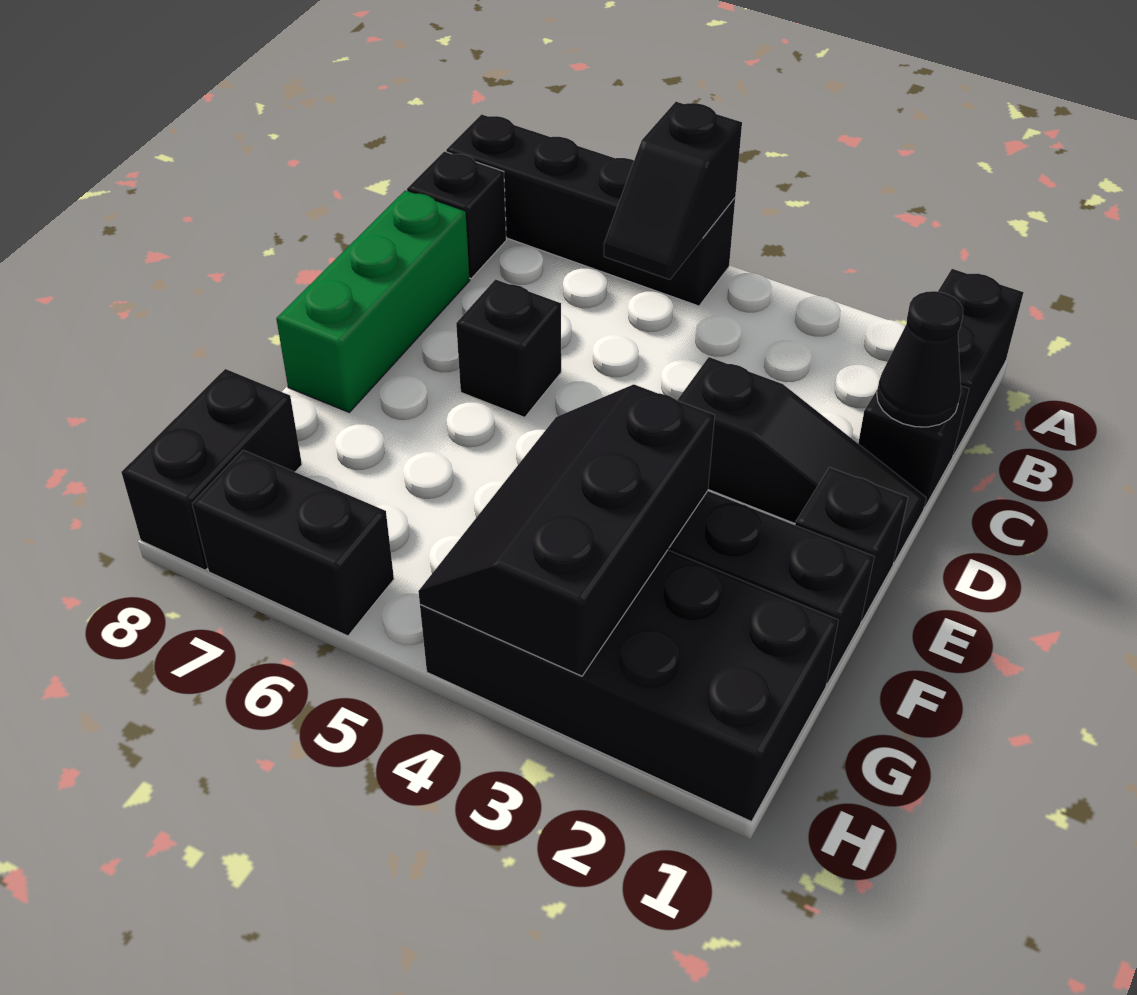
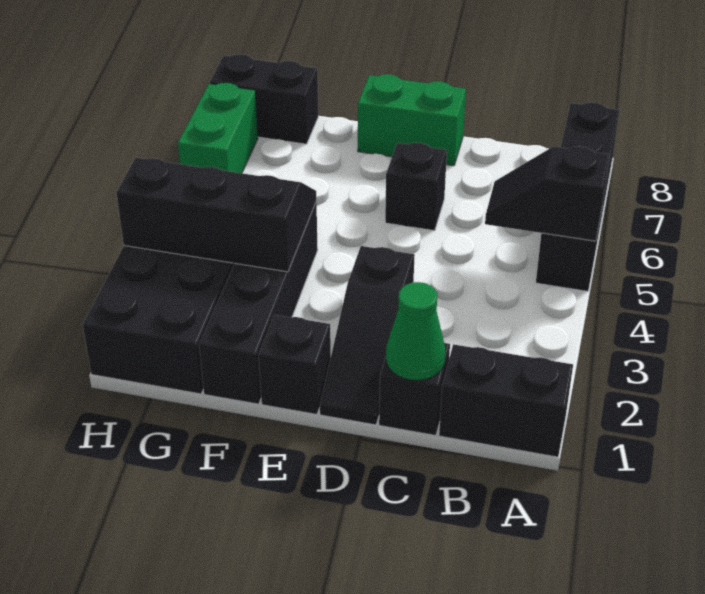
black 1x1 brick [407,152,506,278] -> none
black 1x1 cone [877,291,963,427] -> green 1x1 cone [386,282,445,380]
green 1x3 brick [276,190,470,412] -> green 1x2 brick [358,74,466,166]
black 1x2 brick [192,450,394,636] -> green 1x2 brick [178,83,258,173]

